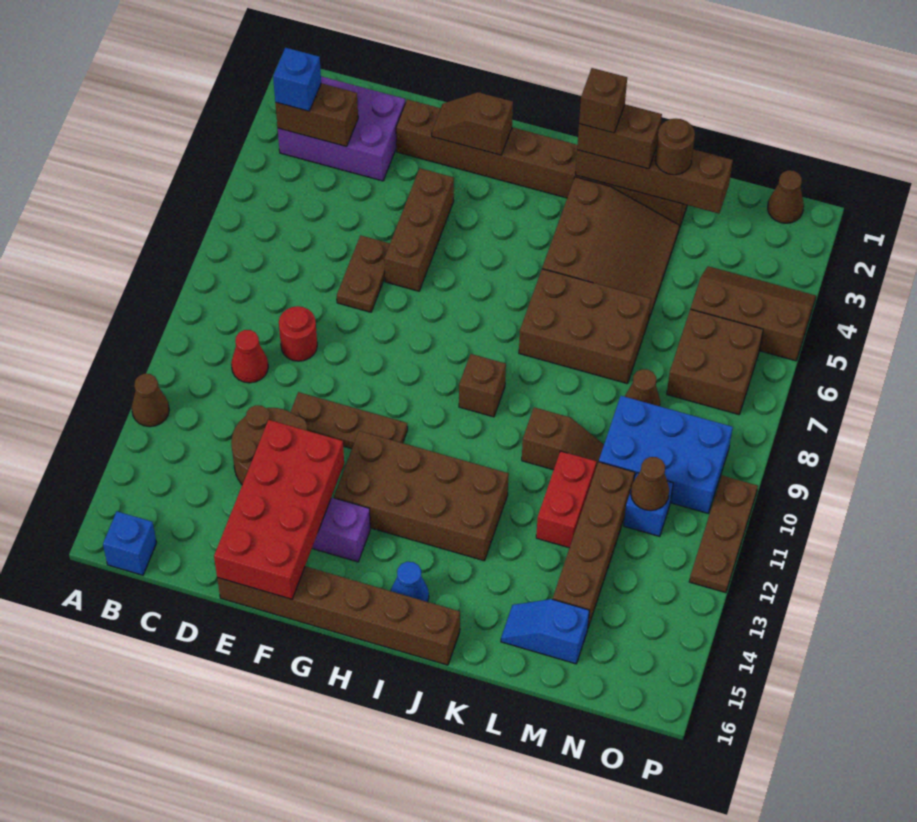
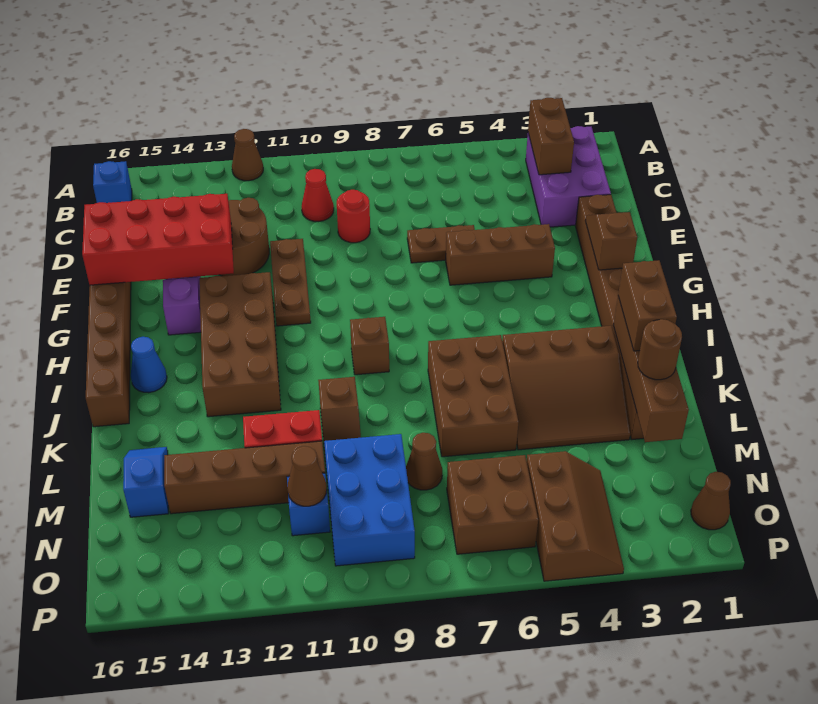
blue 1x1 brick [273,48,321,111] -> none
brown 1x1 brick [579,68,627,133] -> none
brown 1x3 plate [689,476,758,593] -> none

